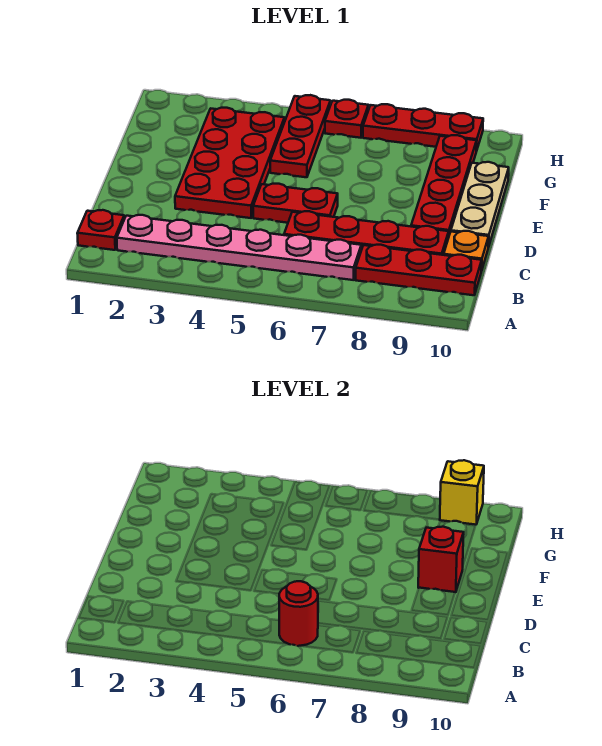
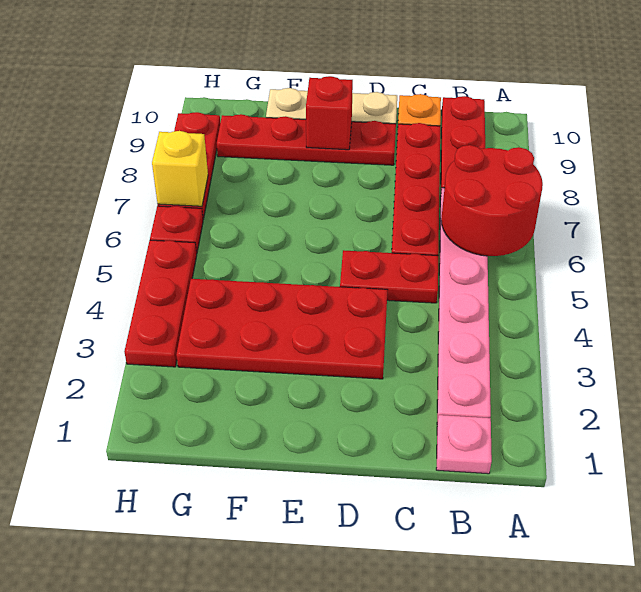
red 1x1 plate [77,210,124,250] -> pink 1x1 plate [436,415,492,474]
red 1x1 round brick [279,581,318,646] -> red 2x2 round brick [441,145,543,256]
red 1x2 plate [253,184,338,223] -> red 1x2 plate turned to [340,250,438,303]
red 1x3 plate [270,95,330,177] -> red 1x3 plate turned to [124,240,197,367]
yellow 1x1 brick [440,460,484,525] -> yellow 1x1 brick moved to [152,131,208,206]

